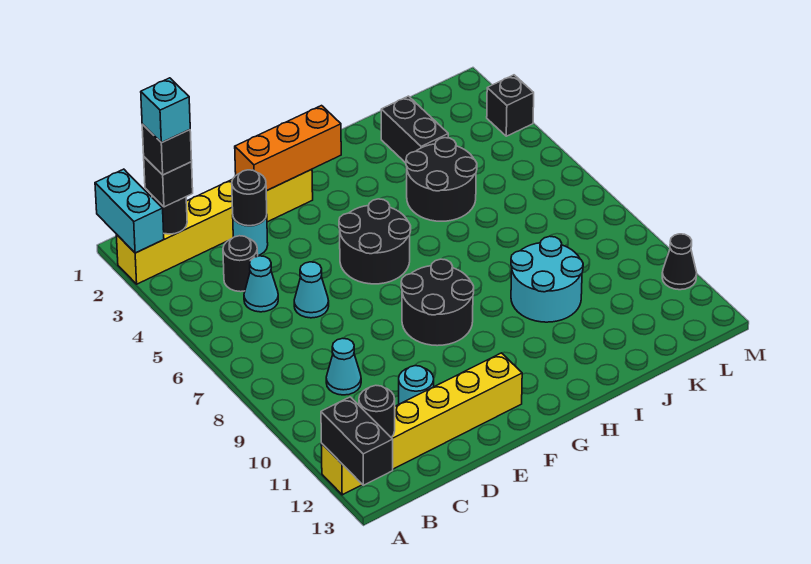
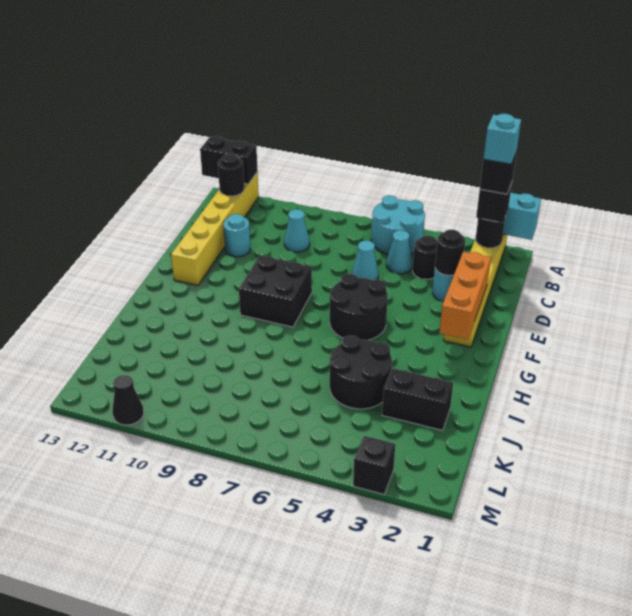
black 2x2 round brick [401,259,474,346] -> black 2x2 brick [239,256,312,327]
cyan 2x2 round brick [511,236,583,322] -> cyan 2x2 round brick moved to [371,195,425,254]

